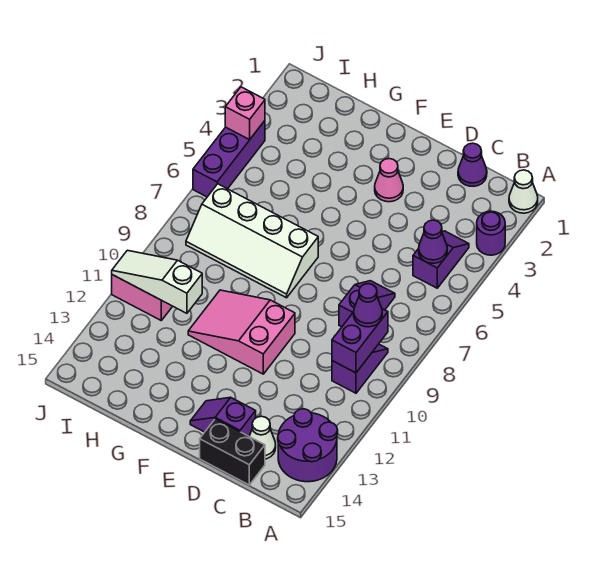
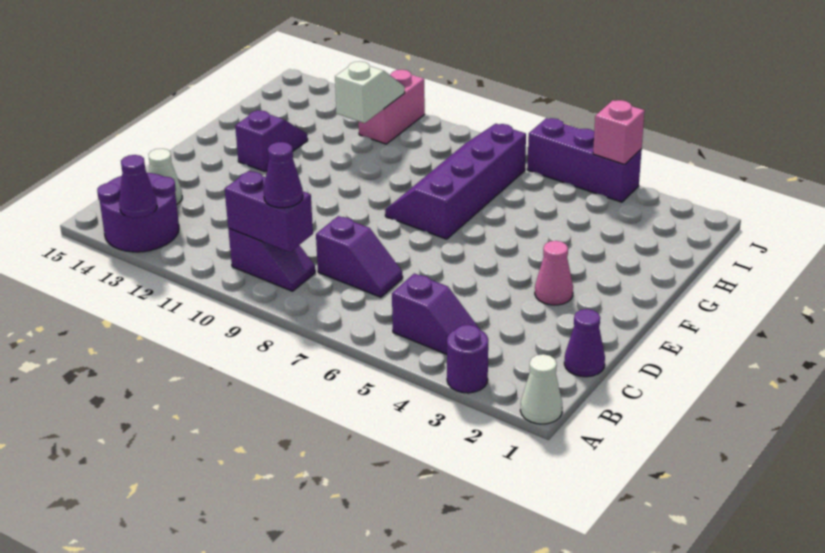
purple 1x1 cone [419,220,447,263] -> purple 1x1 cone moved to [119,155,157,218]
black 1x2 brick [200,419,265,485] -> none
purple 1x2 slope [190,397,256,436] -> purple 1x2 slope moved to [235,110,308,172]
pink 2x3 slope [188,290,295,374] -> none
white 2x4 slope [186,184,318,298] -> purple 2x4 slope [385,124,526,239]
white 1x3 slope [112,250,202,313] -> white 1x2 slope [335,61,405,123]

